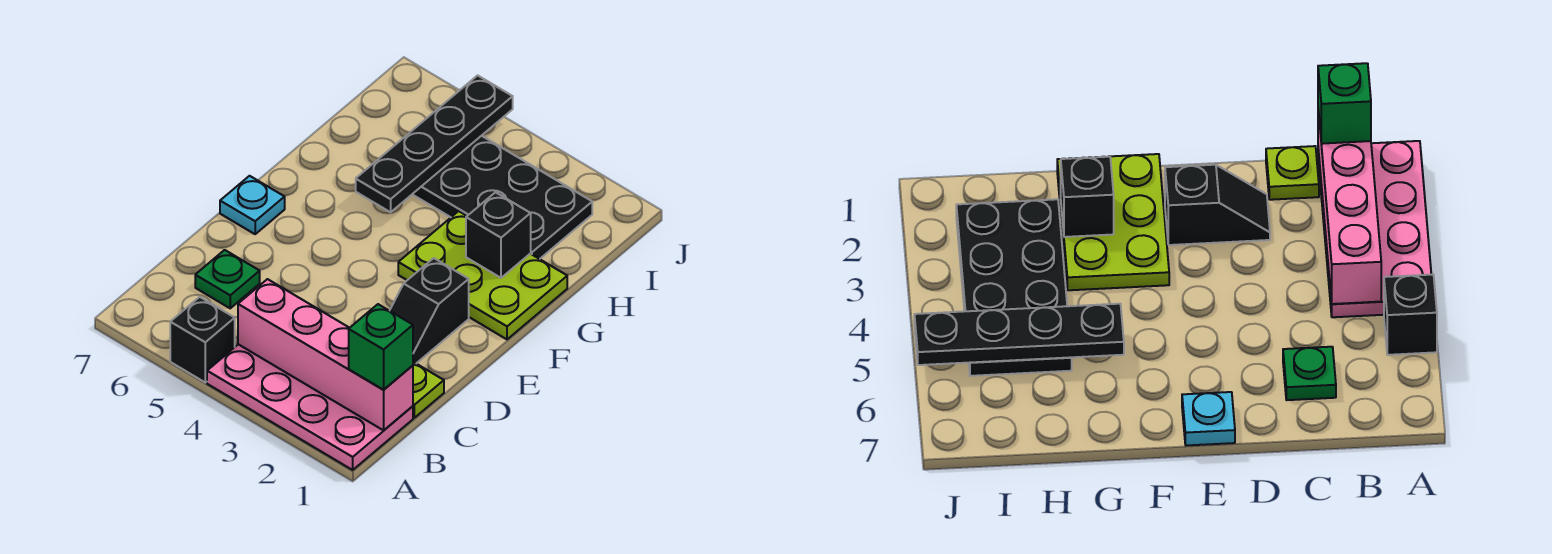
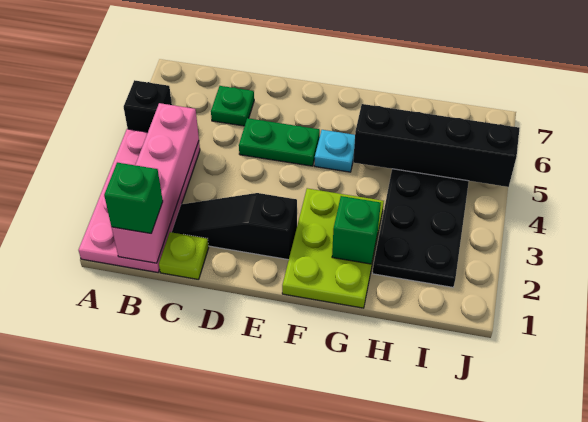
black 1x2 slope [390,258,469,363] -> black 1x3 slope [172,193,297,260]
none -> green 1x2 plate [239,118,320,166]
cyan 1x1 plate [220,176,285,234] -> cyan 1x1 plate moved to [314,130,355,172]
black 1x1 brick [466,192,531,278] -> green 1x1 brick [332,196,381,264]
black 1x4 plate [356,75,513,212] -> black 1x4 brick [353,104,520,187]

